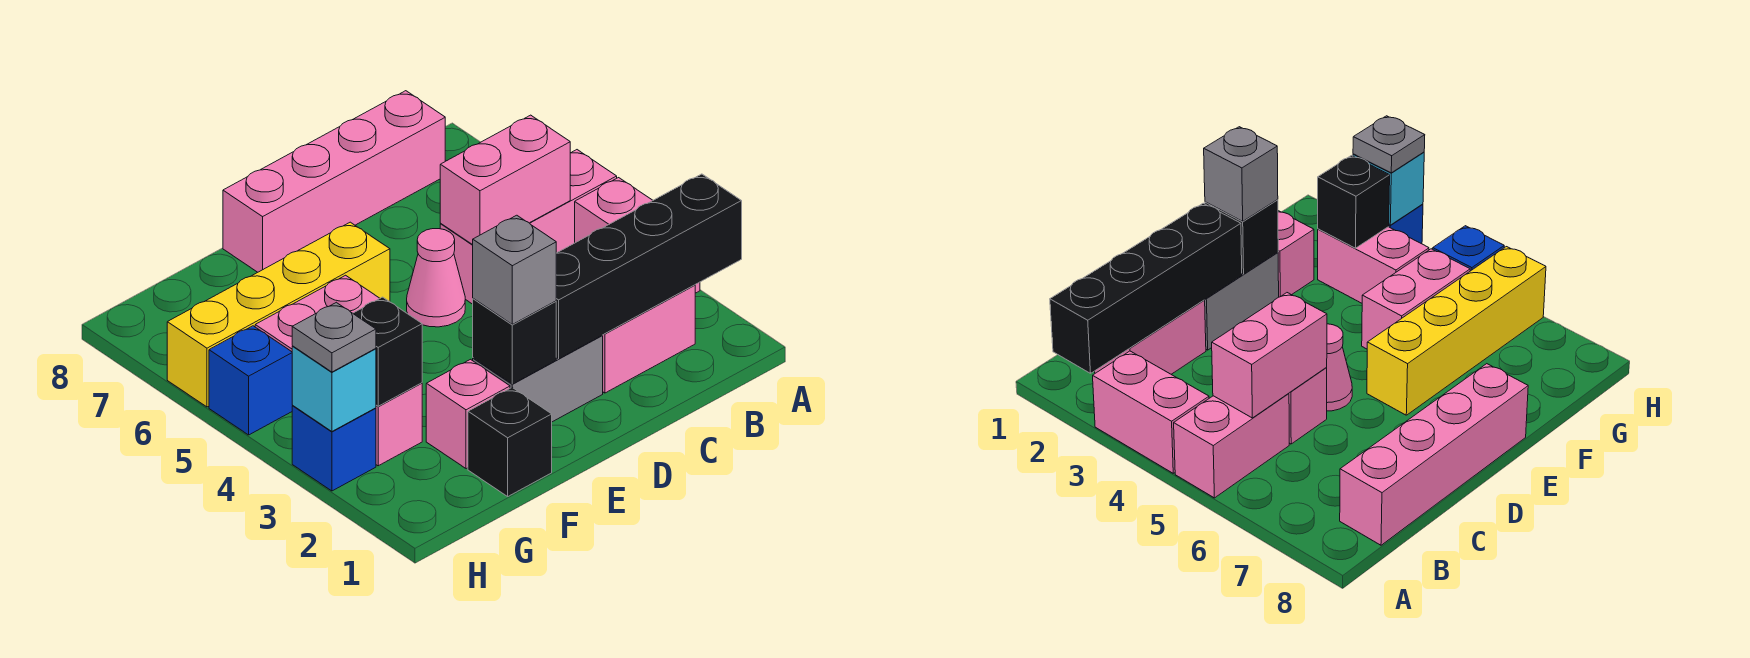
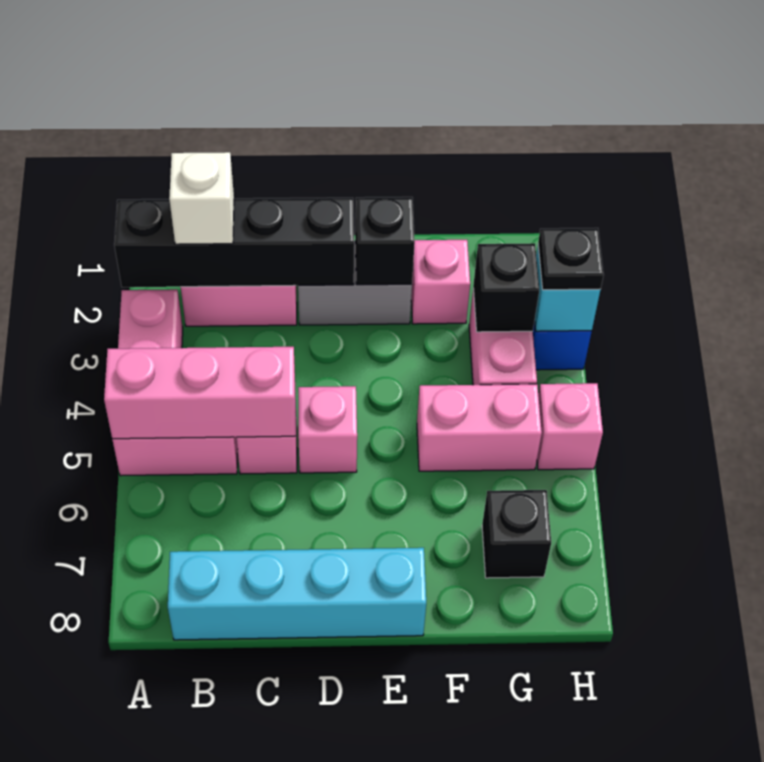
none -> white 1x1 brick [169,152,234,244]
pink 1x2 brick [440,115,570,245] -> pink 1x3 brick [104,347,295,439]
pink 1x4 brick [223,91,445,272] -> cyan 1x4 brick [168,548,426,640]
pink 1x1 cone [407,229,465,327] -> pink 1x1 brick [298,386,357,473]
grey 1x1 brick [473,215,556,324] -> none
yellow 1x4 brick [167,222,390,407] -> none
black 1x1 brick [468,388,552,496] -> black 1x1 brick moved to [482,490,551,578]
grey 1x1 plate [292,302,376,372] -> black 1x1 plate [538,228,604,290]
blue 1x1 brick [209,326,293,435] -> pink 1x1 brick [537,383,603,470]

